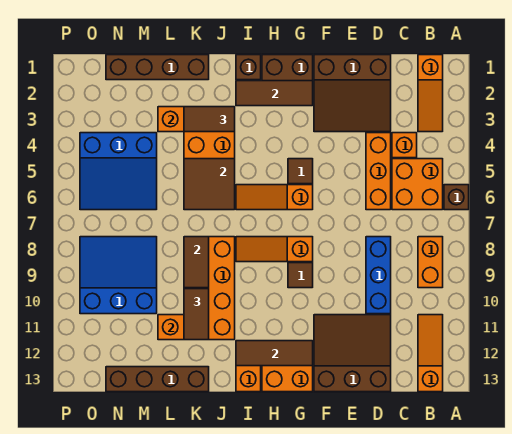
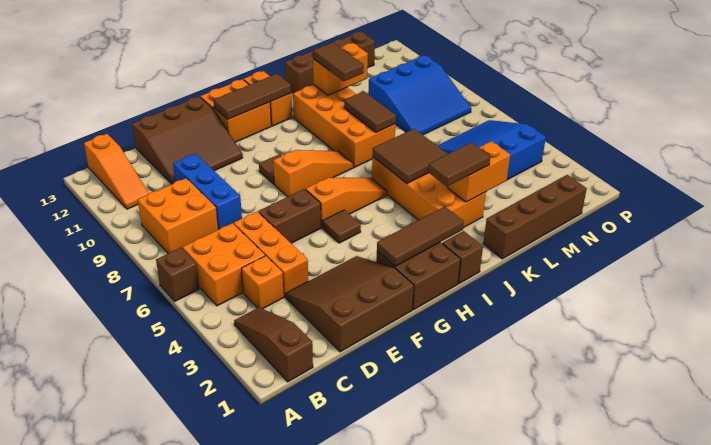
orange 1x3 slope [418,55,443,132] -> brown 1x3 slope [234,307,313,382]
orange 1x2 brick [418,237,443,288] -> orange 2x2 brick [138,178,218,253]
none -> brown 1x2 brick [258,189,321,243]

